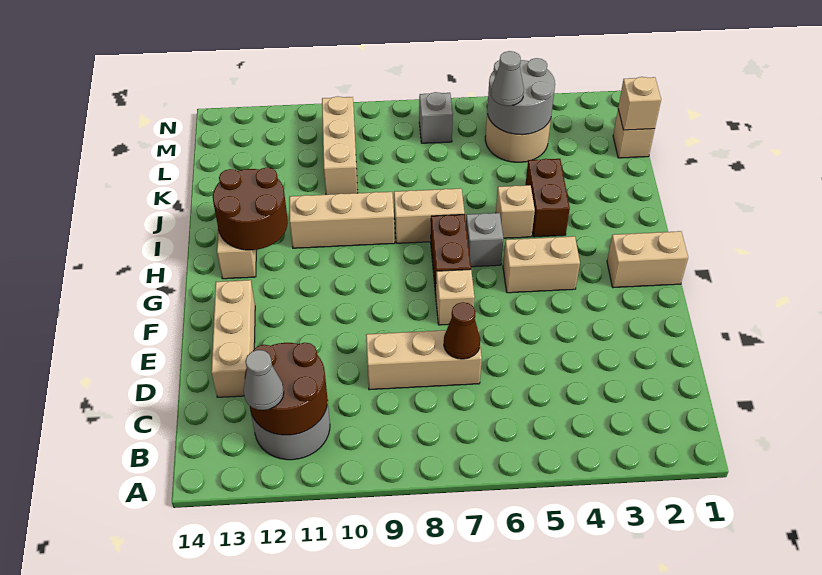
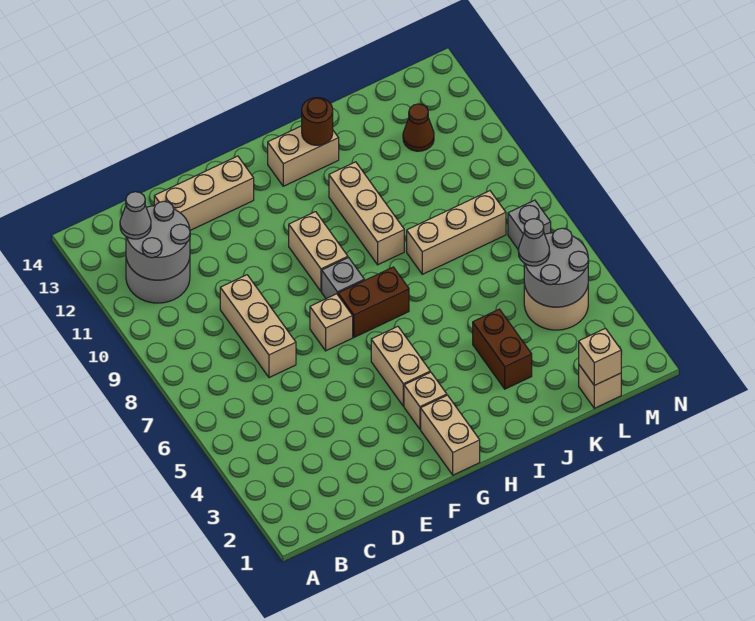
brown 2x2 round brick [245,343,328,435] -> grey 2x2 round brick [126,201,190,280]
brown 1x1 cone [444,302,480,359] -> brown 1x1 cone moved to [403,104,434,151]
grey 1x1 brick [466,213,504,267] -> grey 1x1 brick moved to [322,258,364,299]
brown 2x2 round brick [213,168,288,250] -> brown 1x1 round brick [302,98,333,145]
brown 1x2 brick [526,159,570,237] -> brown 1x2 brick turned to [473,309,532,389]
tan 1x1 brick [496,185,535,238] -> tan 1x1 brick moved to [404,372,447,429]
tan 1x2 brick [394,188,465,243] -> tan 1x2 brick moved to [289,212,348,291]
tan 1x3 brick [322,96,358,195] -> tan 1x3 brick moved to [407,191,506,274]

